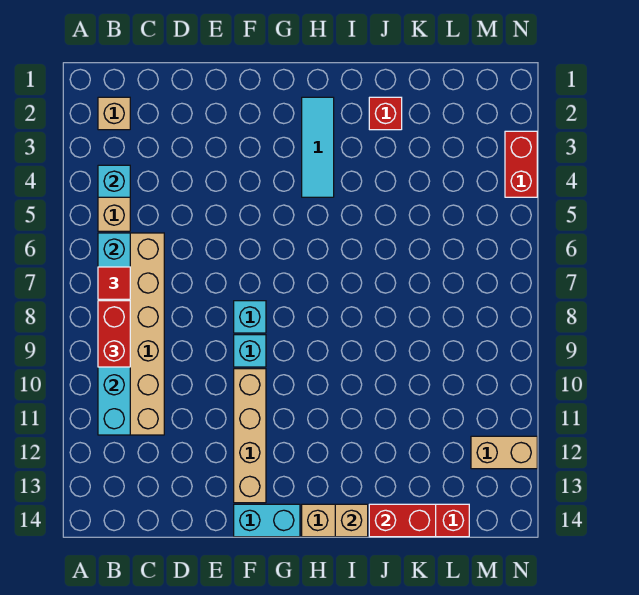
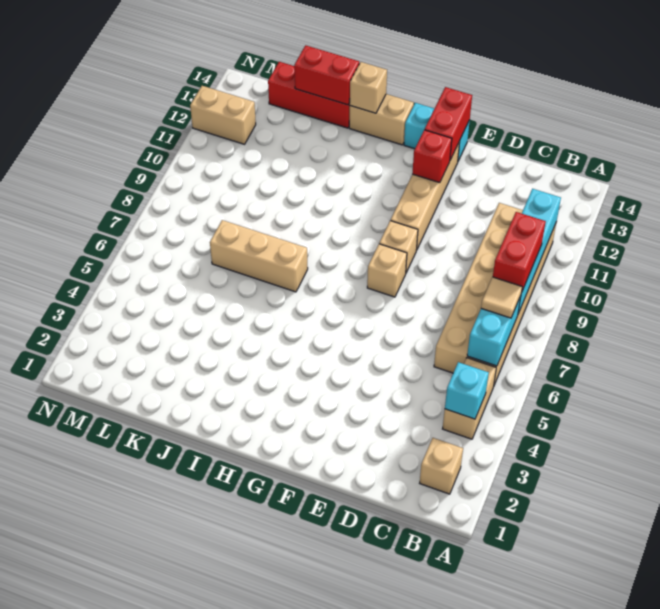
red 1x1 tile [98,267,130,299] -> tan 1x1 tile [481,277,522,318]
cyan 1x1 brick [234,301,266,333] -> tan 1x1 brick [367,244,407,297]
cyan 1x1 brick [234,335,266,367] -> tan 1x1 brick [379,221,418,273]
cyan 1x3 tile [302,97,334,197] -> none
none -> tan 1x3 brick [210,220,308,292]
red 1x1 brick [369,97,402,130] -> red 1x1 brick moved to [412,130,452,183]
red 1x2 brick [505,131,537,197] -> red 1x2 brick moved to [425,87,472,160]

